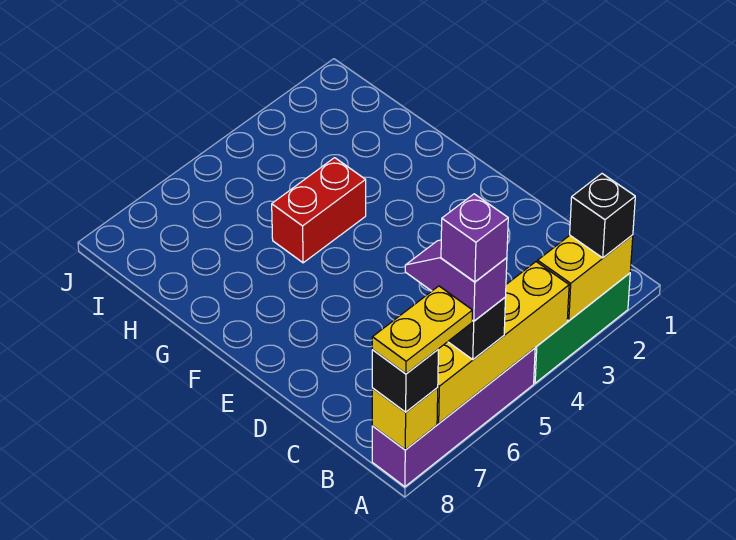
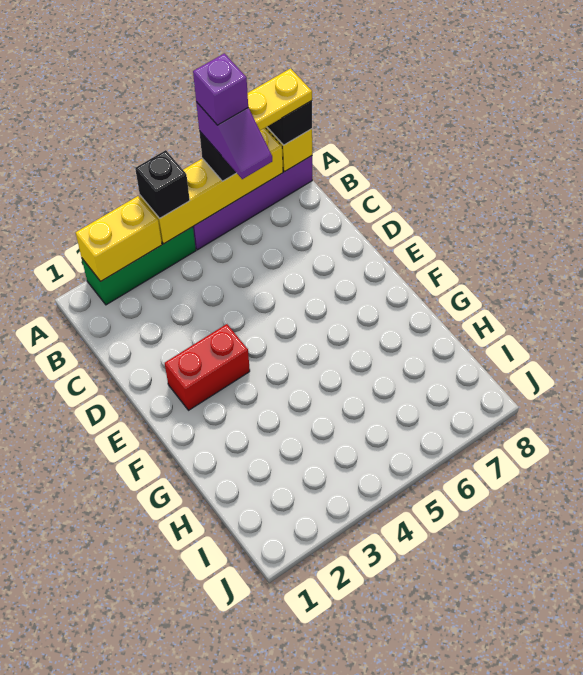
black 1x1 brick [570,174,635,258] -> black 1x1 brick moved to [135,150,190,218]
red 1x2 brick [272,158,366,263] -> red 1x2 brick moved to [165,324,250,410]

